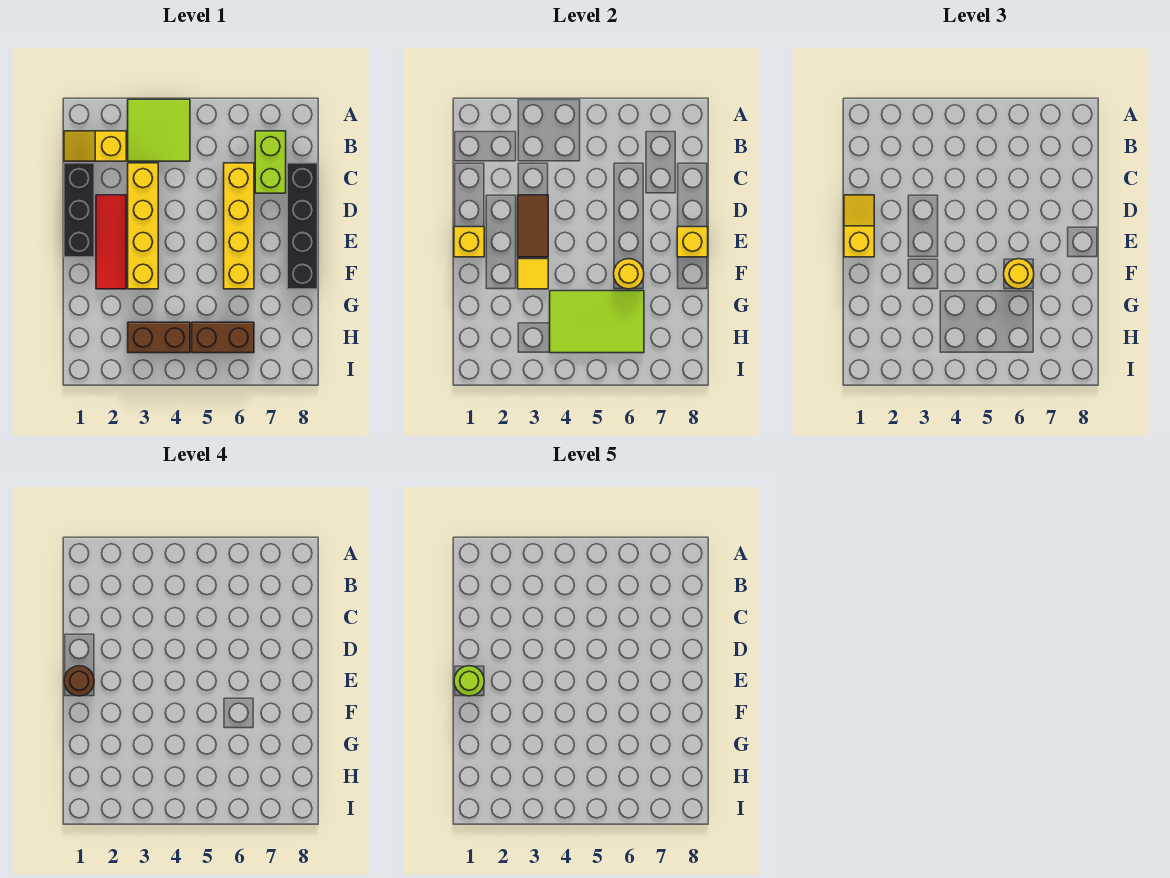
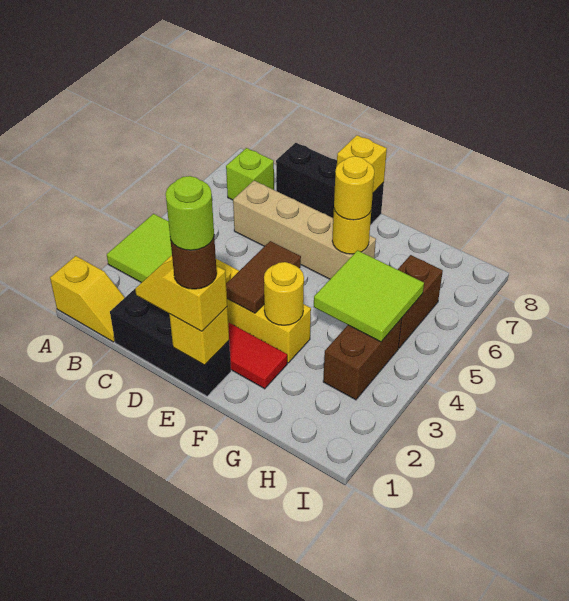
yellow 1x2 slope [64,131,126,161] -> yellow 1x2 slope turned to [50,256,125,342]
lime 1x2 brick [255,131,286,193] -> lime 1x1 brick [226,148,274,200]
yellow 1x4 brick [224,163,254,289] -> tan 1x4 brick [233,181,376,279]
black 1x4 brick [287,163,318,289] -> black 1x3 brick [276,143,384,225]
brown 1x2 tile [518,195,548,257] -> brown 1x2 tile turned to [226,241,301,313]
yellow 1x1 tile [518,259,548,289] -> yellow 1x1 round brick [264,262,304,325]
lime 2x3 tile [550,291,644,353] -> lime 2x2 tile [314,250,424,342]

